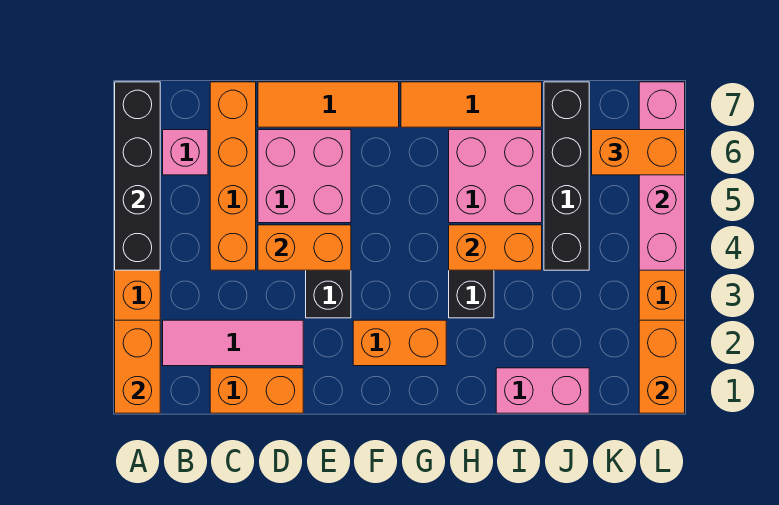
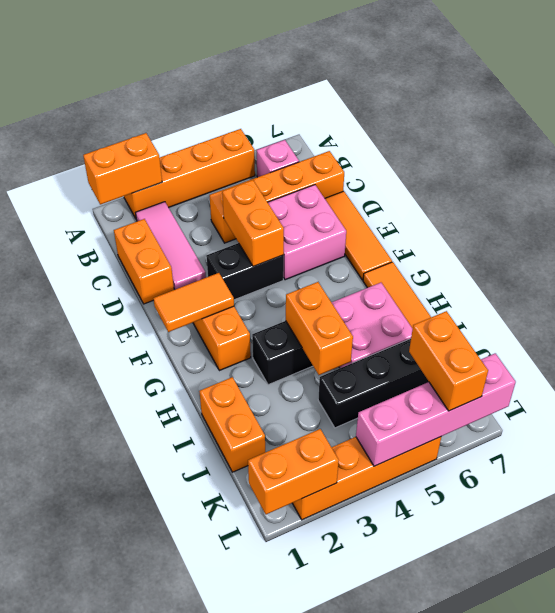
black 1x4 brick [115,82,160,270] -> none
none -> orange 1x2 tile [153,273,234,332]
pink 1x2 brick [496,368,589,413] -> orange 1x2 brick [199,377,265,472]

